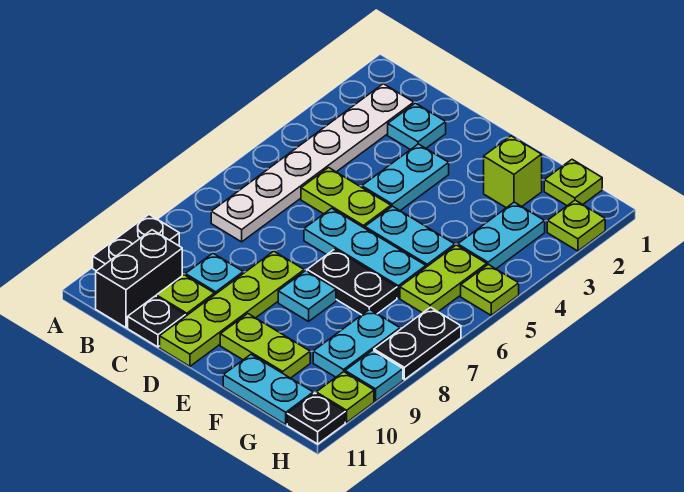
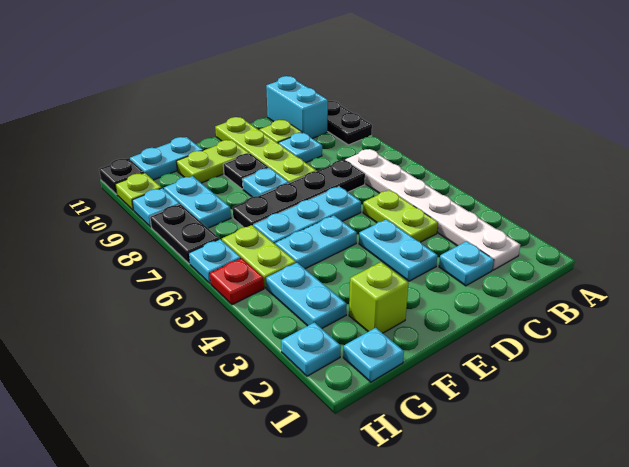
black 1x2 brick [96,230,182,328] -> cyan 1x2 brick [266,76,328,139]
lime 1x2 plate [301,168,391,228] -> lime 1x2 plate turned to [363,190,438,242]
black 1x1 plate [128,296,186,347] -> black 1x1 plate moved to [223,154,269,189]
black 1x2 plate [307,249,397,315] -> black 1x4 plate [233,160,365,227]
lime 1x1 plate [544,160,602,206] -> cyan 1x1 plate [343,328,404,382]
lime 1x1 plate [547,200,605,251] -> cyan 1x1 plate [281,322,341,376]
lime 1x1 plate [461,264,519,315] -> red 1x1 plate [210,258,264,305]
none -> cyan 1x1 plate [189,239,241,284]

